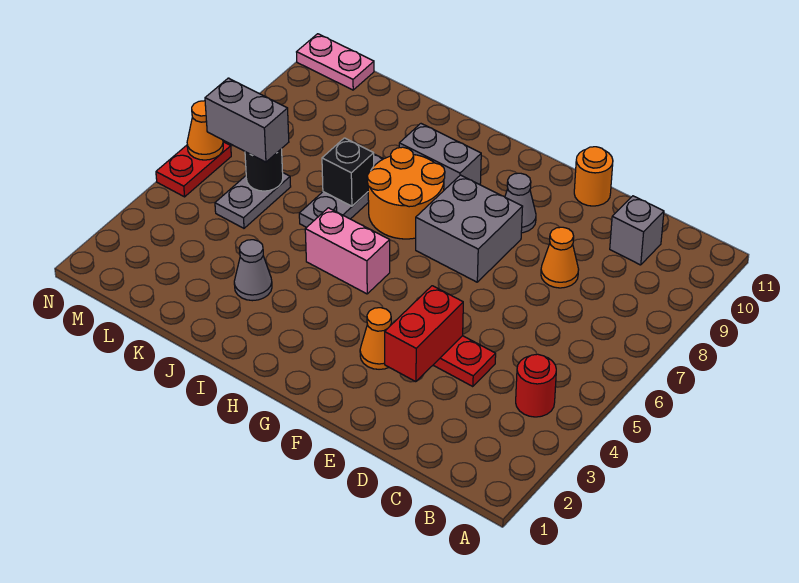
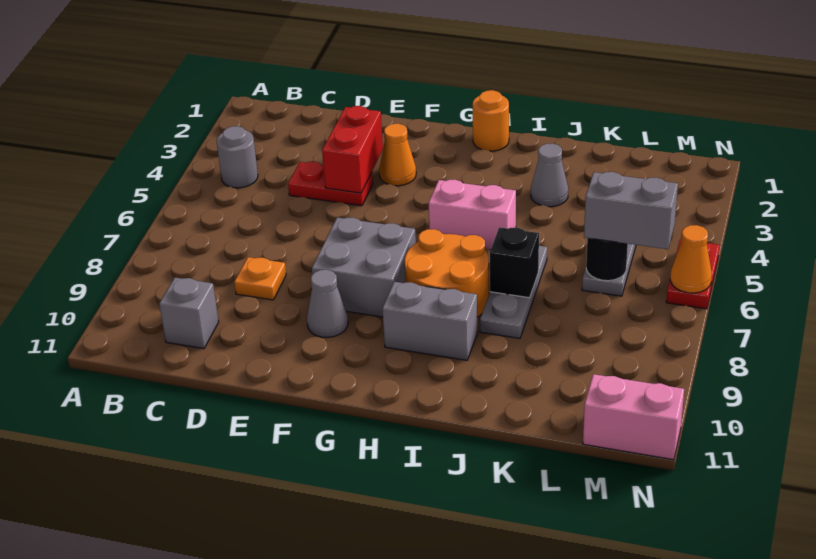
red 1x1 round brick [516,354,556,417] -> grey 1x1 round brick [216,126,258,188]
orange 1x1 cone [541,227,579,288] -> orange 1x1 plate [234,257,286,300]
orange 1x1 round brick [574,147,613,206] -> orange 1x1 round brick moved to [472,90,509,151]
pink 1x2 plate [297,34,374,90] -> pink 1x2 brick [583,374,684,460]

